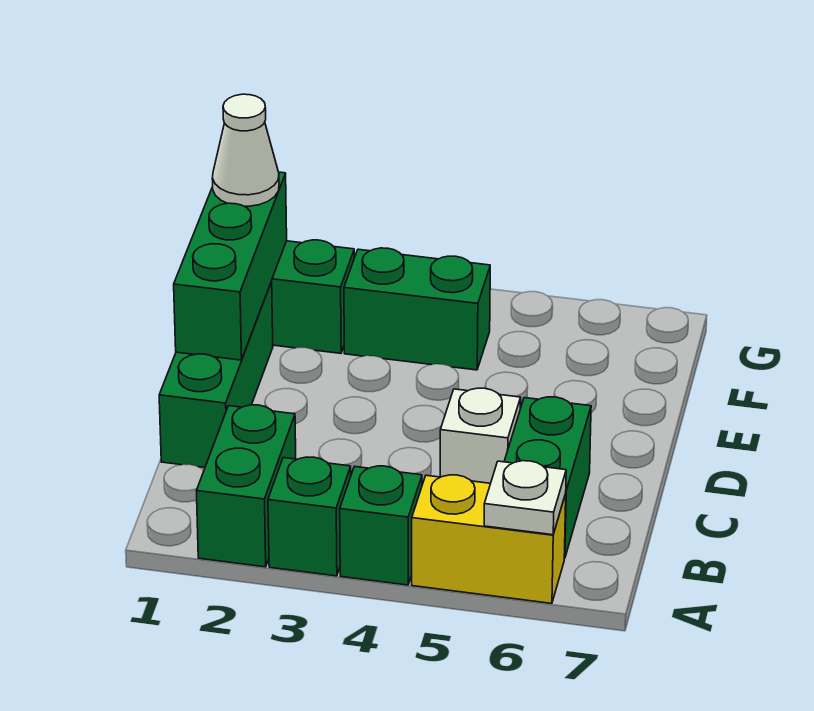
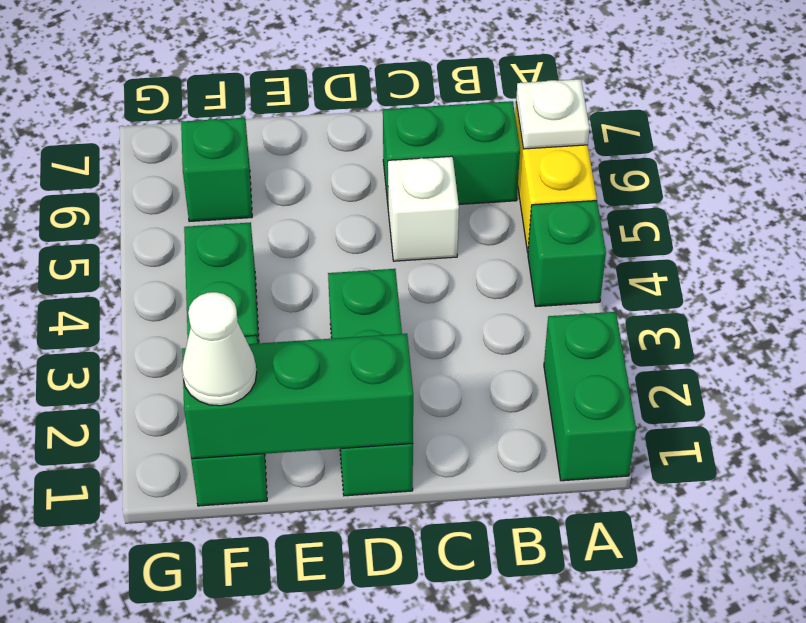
green 1x2 brick [197,405,296,567] -> green 1x2 brick turned to [544,312,636,481]
green 1x1 brick [268,457,351,576] -> green 1x1 brick moved to [181,118,252,222]
green 1x3 brick [159,282,273,468] -> green 1x3 brick turned to [328,269,413,496]

